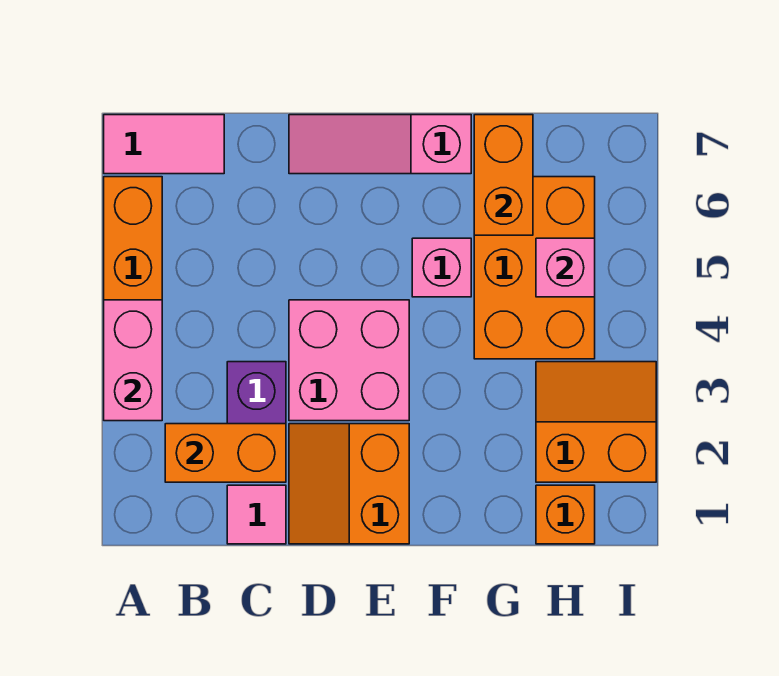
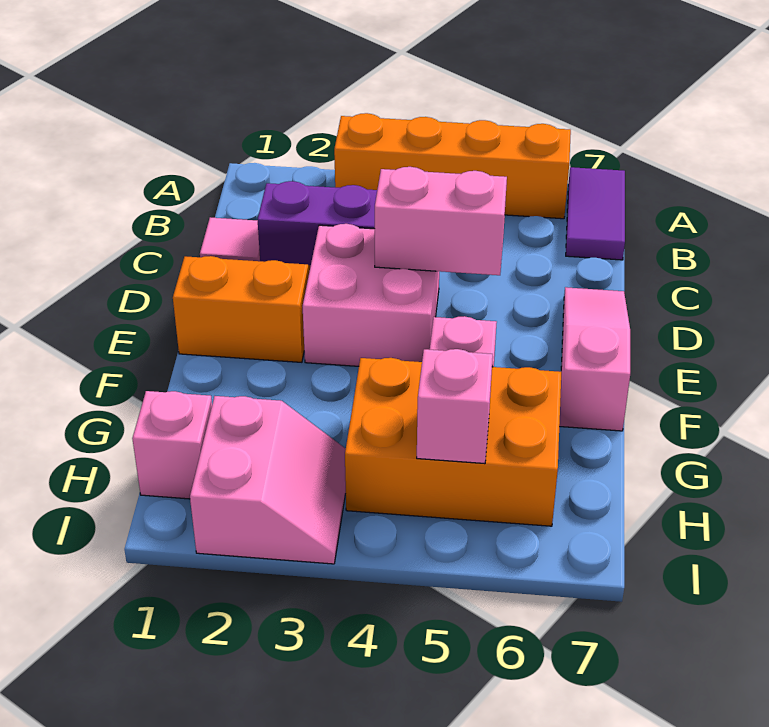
pink 1x2 brick [104,300,162,421] -> pink 1x2 brick moved to [375,167,507,275]
pink 1x2 tile [104,115,224,174] -> purple 1x2 tile [566,167,625,260]
orange 1x2 brick [165,424,286,482] -> none
orange 1x2 brick [474,115,533,235] -> none
orange 1x1 brick [536,485,595,544] -> pink 1x1 brick [132,391,212,499]
orange 2x2 slope [536,362,656,482] -> pink 2x2 slope [190,396,346,564]

